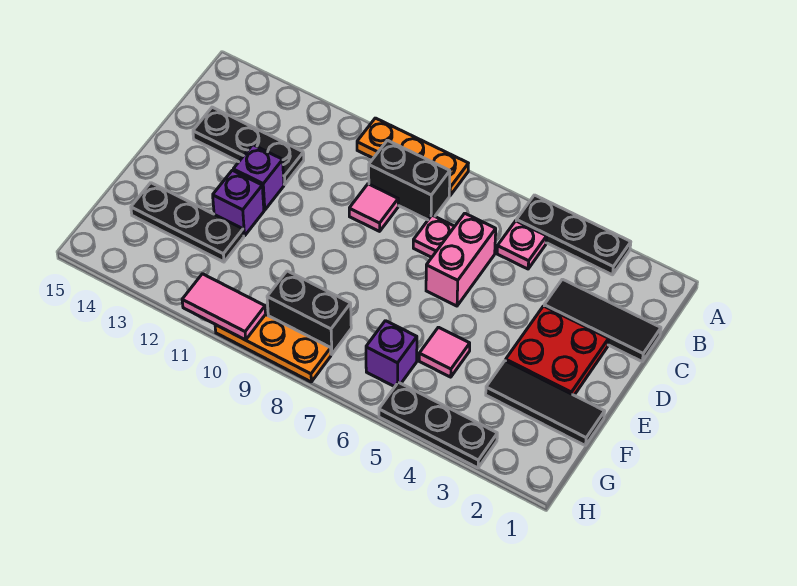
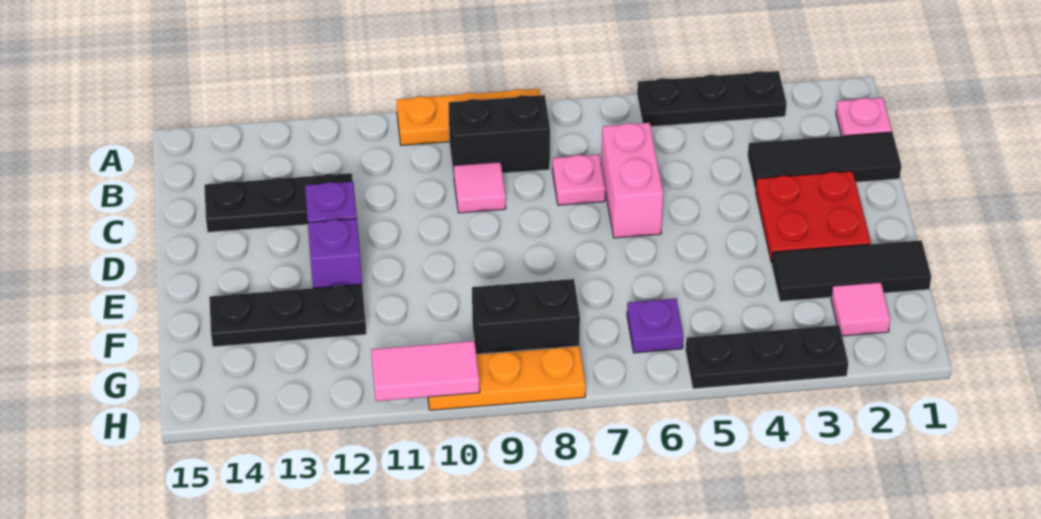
pink 1x1 plate [497,221,547,269] -> pink 1x1 plate moved to [836,98,892,136]
pink 1x1 tile [419,327,470,377] -> pink 1x1 tile moved to [831,282,890,336]
purple 1x1 brick [366,321,417,387] -> purple 1x1 plate [627,299,684,353]

